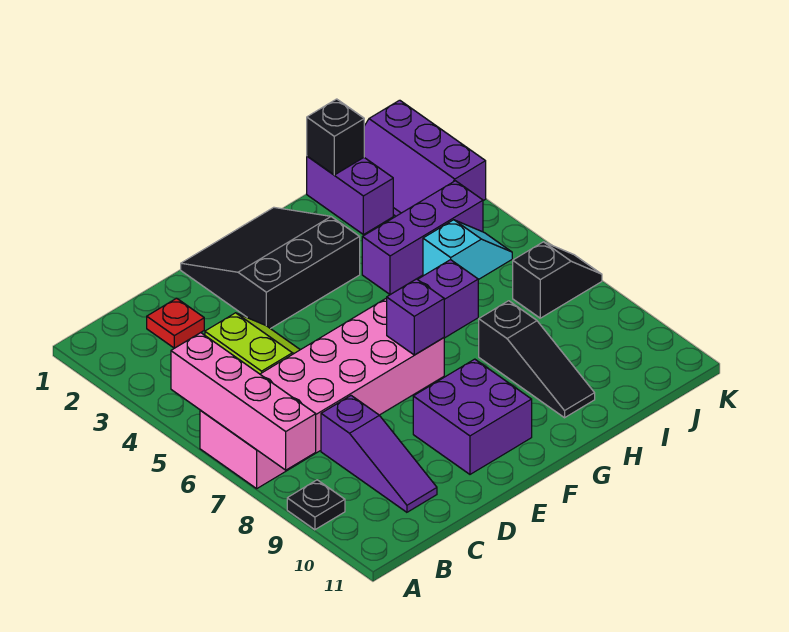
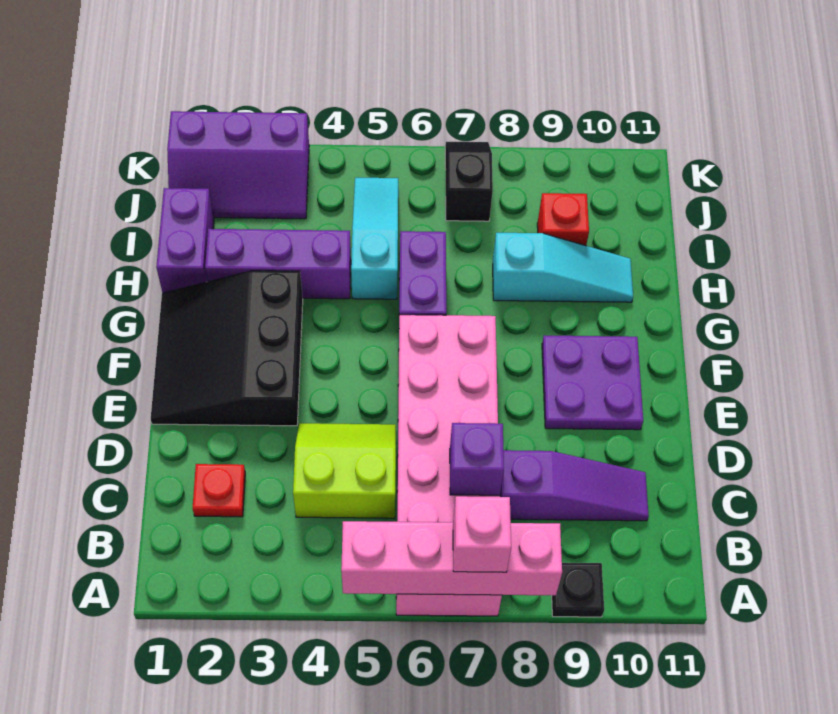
none -> pink 1x1 brick [453,496,511,572]
purple 2x2 brick [413,359,532,474] -> purple 2x2 plate [542,335,643,430]
purple 1x1 brick [387,279,444,355] -> purple 1x1 brick moved to [450,423,504,495]
purple 1x3 brick [362,181,483,294] -> purple 1x3 brick turned to [205,229,351,299]
black 1x3 slope [479,301,595,418] -> cyan 1x3 slope [493,233,633,302]
purple 1x2 brick [307,156,393,235] -> purple 1x2 brick turned to [156,188,214,293]
black 1x1 brick [307,99,364,175] -> none
cyan 1x2 slope [423,220,512,280] -> cyan 1x3 slope [351,178,398,299]
none -> red 1x1 brick [537,193,589,246]

